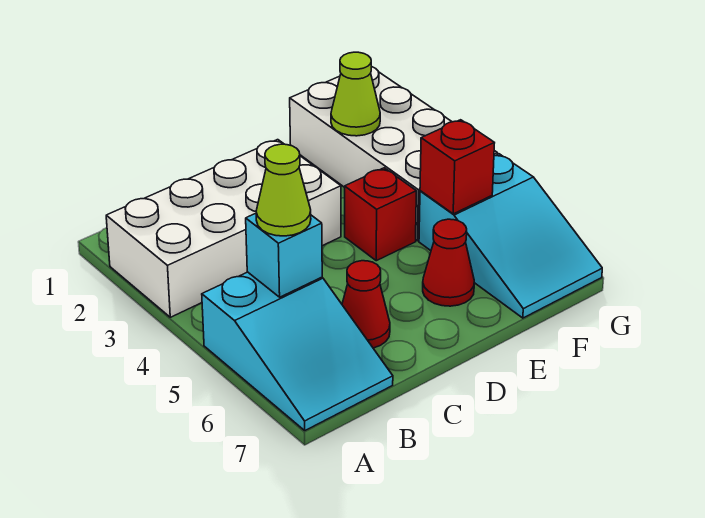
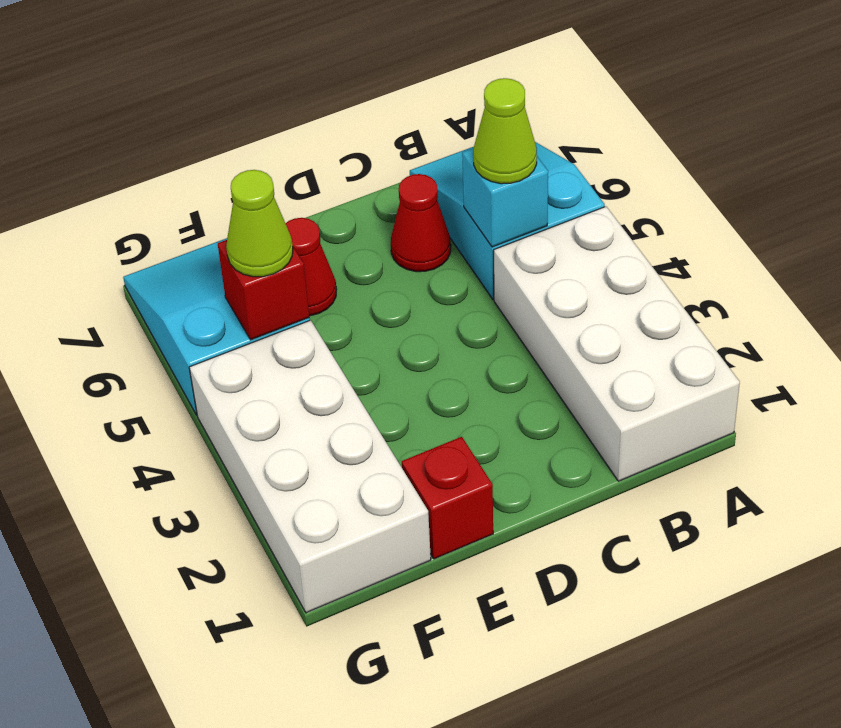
white 2x4 brick [106,140,341,317] -> white 2x4 brick turned to [494,207,740,481]
red 1x1 brick [345,168,416,261] -> red 1x1 brick moved to [402,437,493,559]
lime 1x1 cone [331,52,380,136] -> lime 1x1 cone moved to [226,170,293,277]

